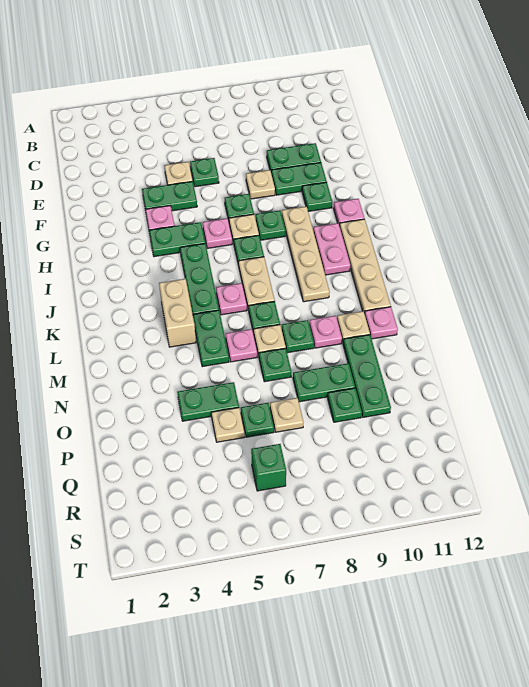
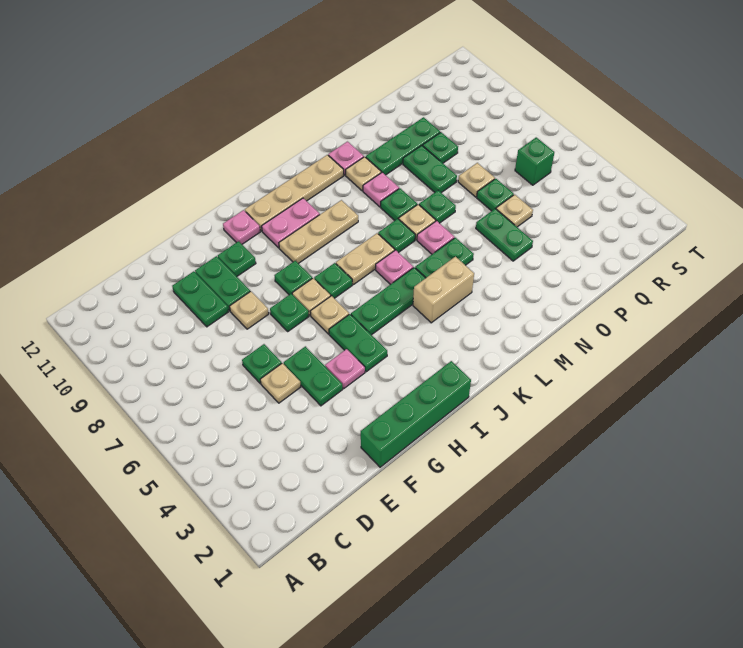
none -> green 1x4 brick [361,361,471,467]
pink 1x1 plate [203,218,232,248] -> tan 1x1 plate [310,296,349,334]
tan 1x4 plate [282,207,329,302] -> tan 1x3 plate [279,200,358,264]

